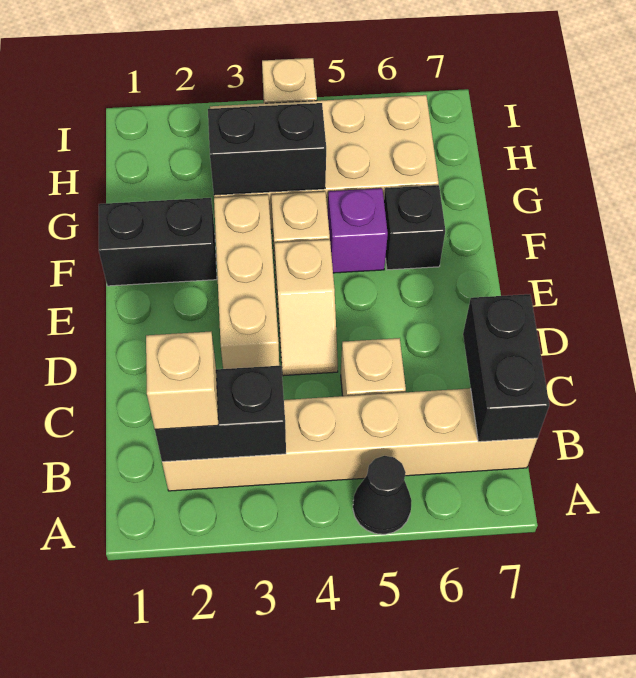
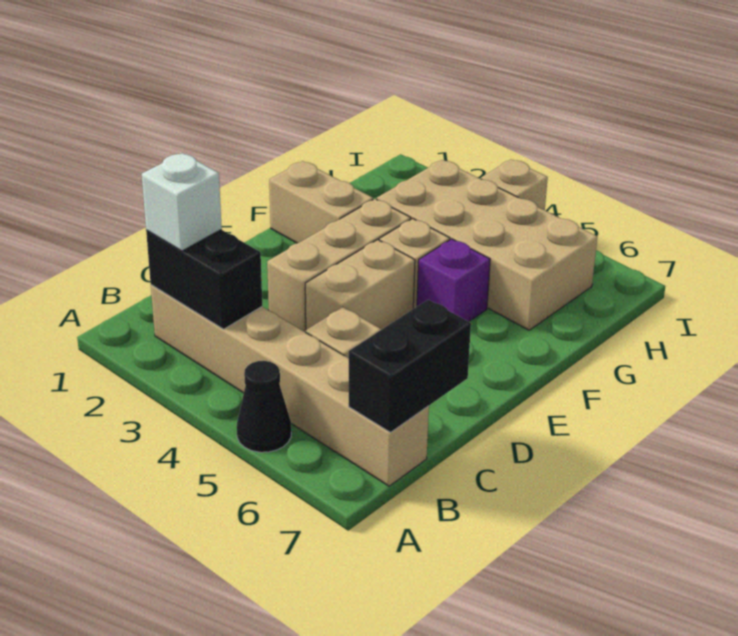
tan 1x1 brick [146,332,218,429] -> white 1x1 brick [142,153,222,251]
tan 1x2 slope [275,240,338,376] -> tan 1x2 brick [305,240,415,330]
black 1x2 brick [99,198,217,286] -> tan 1x2 brick [269,161,373,243]
black 1x1 brick [384,185,445,270] -> none
black 1x2 brick [208,103,326,195] -> none

